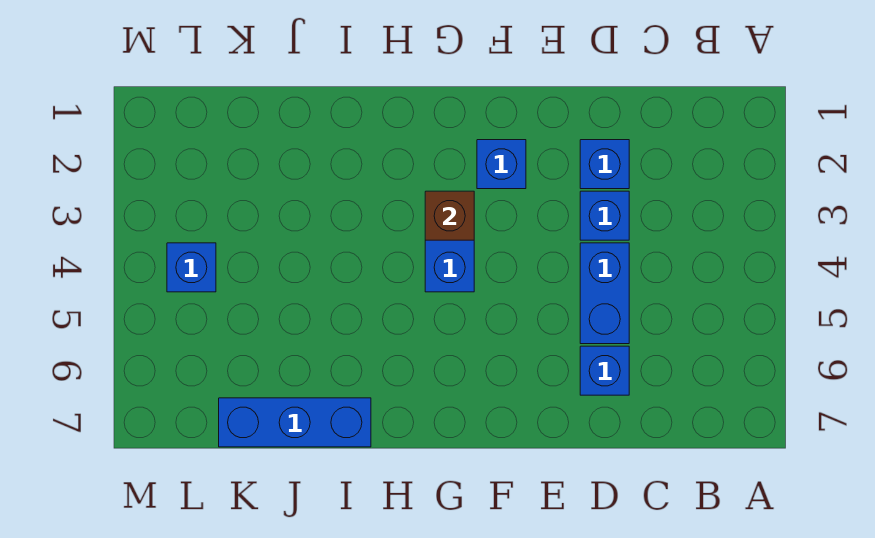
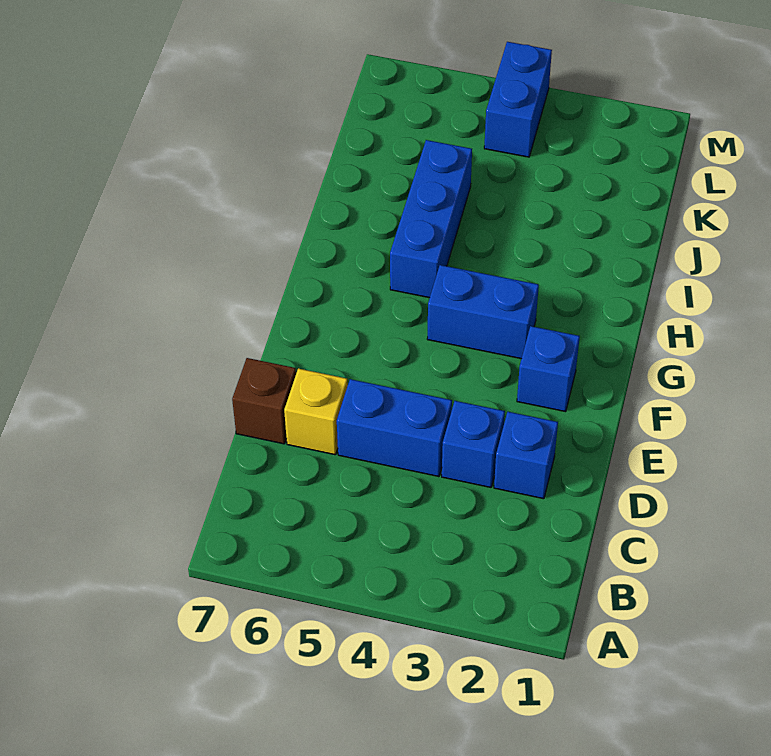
blue 1x1 brick [580,346,629,395] -> yellow 1x1 brick [284,369,348,455]
brown 1x1 brick [425,191,474,240] -> brown 1x1 brick moved to [232,358,296,444]
blue 1x3 brick [219,398,371,447] -> blue 1x3 brick moved to [390,140,472,298]
blue 1x1 brick [167,243,216,292] -> blue 1x2 brick [484,42,552,157]

